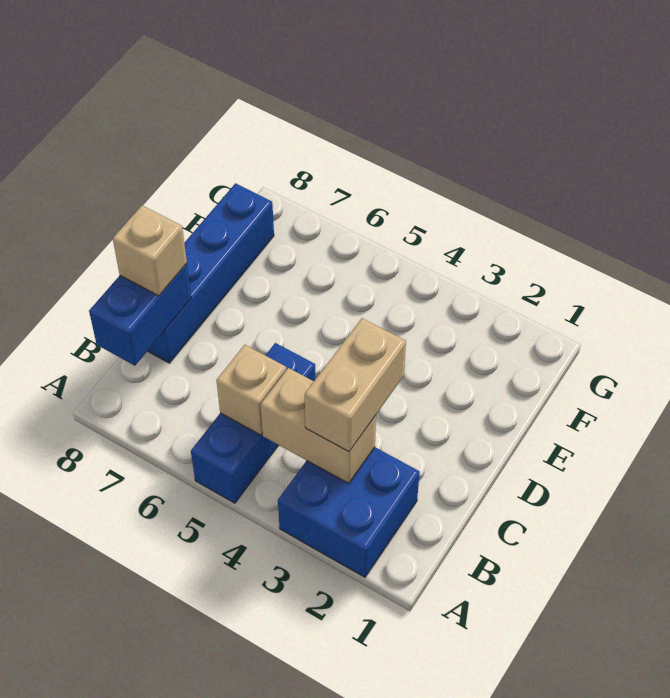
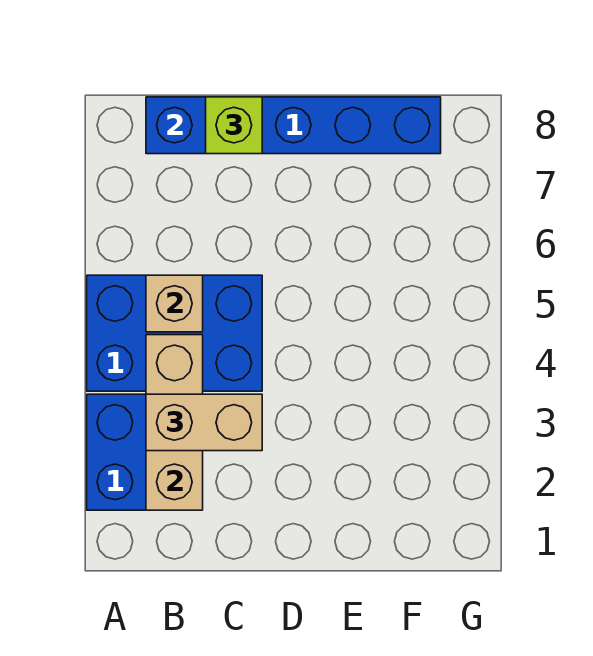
blue 1x3 brick [191,343,316,503] -> blue 2x3 brick [87,275,262,391]
tan 1x2 brick [261,368,376,483] -> tan 1x3 brick [146,335,203,510]
tan 1x1 brick [113,205,187,296] -> lime 1x1 brick [206,97,262,154]

